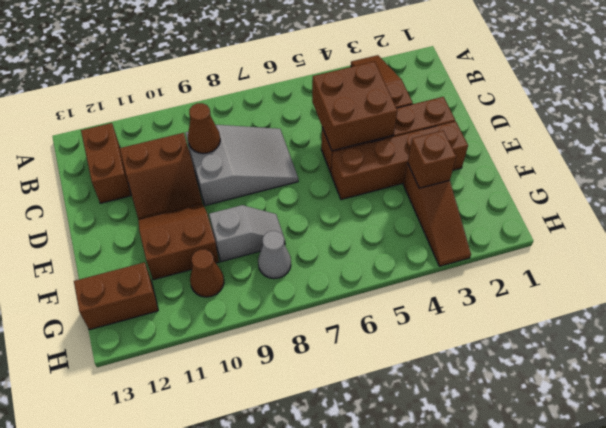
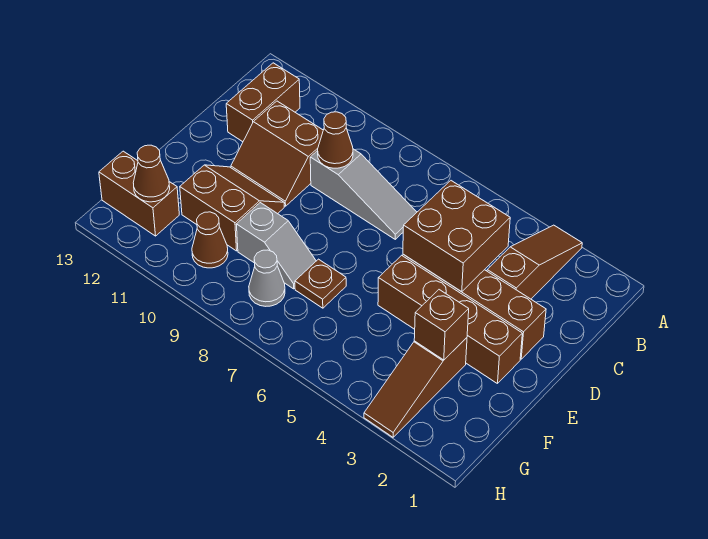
grey 2x3 slope [186,125,298,206] -> grey 1x3 slope [310,149,417,239]
none -> brown 1x1 plate [295,259,346,308]
none -> brown 1x1 cone [133,145,170,202]

